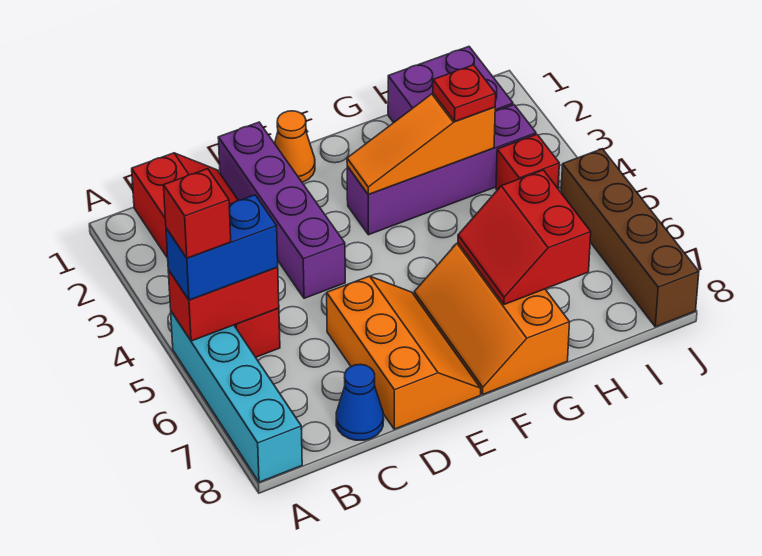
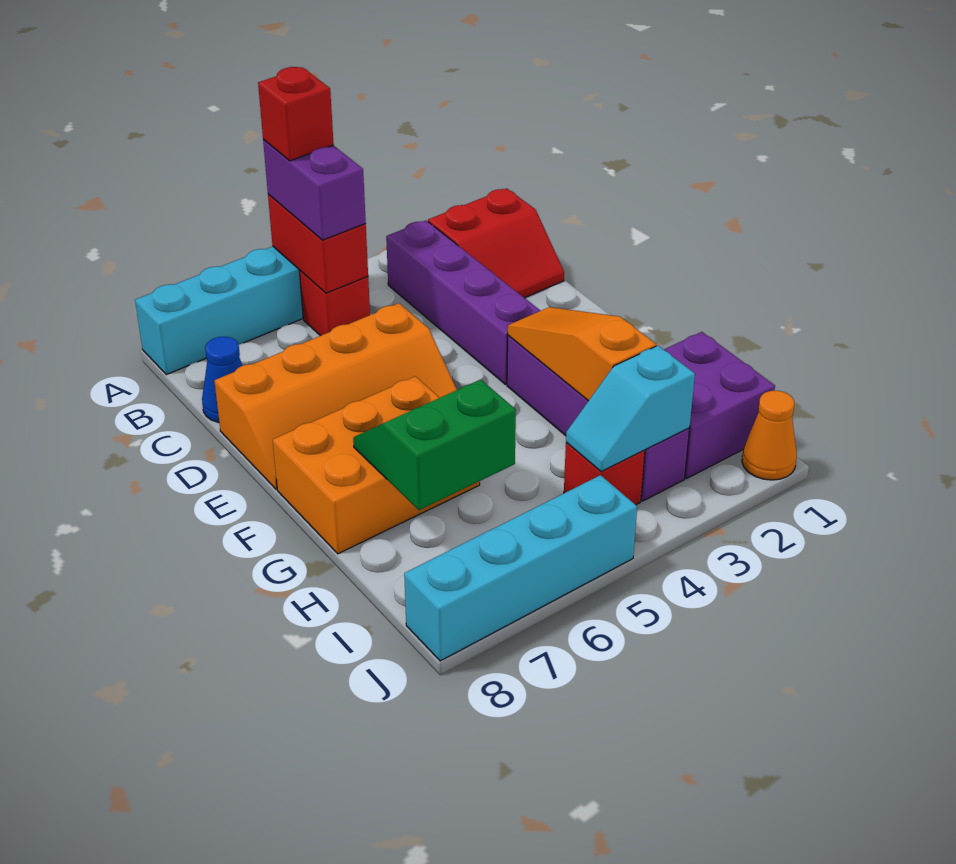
blue 1x2 brick [166,195,278,300] -> purple 1x2 brick [263,140,366,240]
purple 1x4 brick [218,122,345,298] -> purple 1x4 brick turned to [386,220,540,384]
orange 2x3 slope [327,276,481,429] -> orange 2x4 slope [214,303,457,489]
orange 1x1 cone [275,111,315,182] -> orange 1x1 cone moved to [742,391,797,480]
orange 2x3 slope [414,243,570,394] -> orange 2x3 brick [273,376,480,554]
red 2x2 slope [458,170,591,305] -> green 2x2 slope [353,379,516,510]
red 1x1 plate [433,65,496,122] -> none
none -> cyan 1x2 slope [566,346,695,472]
brown 1x4 brick [561,149,699,327] -> cyan 1x4 brick [404,475,637,661]

